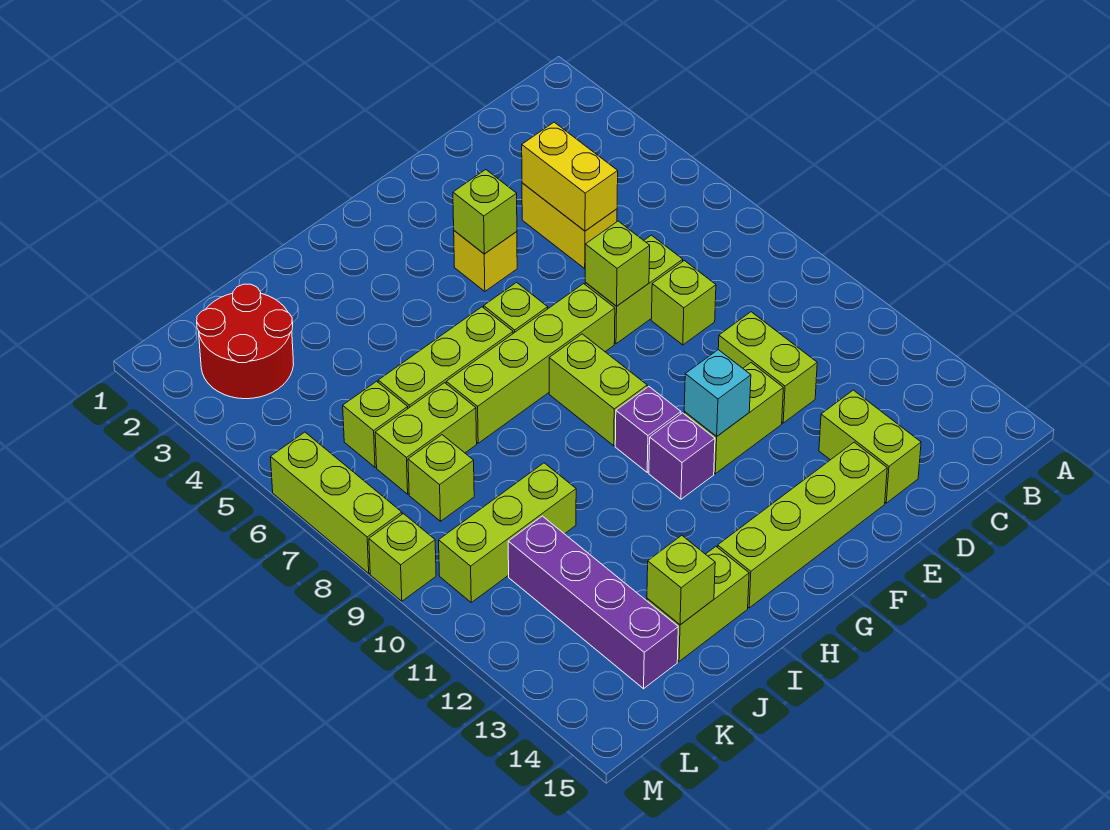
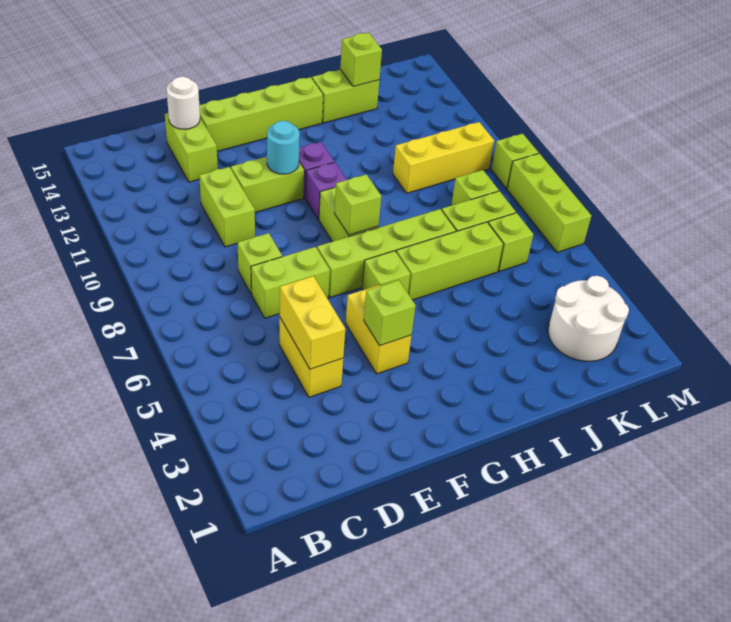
none -> white 1x1 round brick [166,77,200,129]
lime 1x1 brick [585,221,650,306] -> lime 1x1 brick moved to [334,174,381,235]
yellow 1x1 brick [454,231,517,291] -> yellow 1x2 brick [346,285,411,374]
cyan 1x1 brick [684,350,751,437] -> cyan 1x1 round brick [267,121,300,174]
lime 1x3 brick [439,463,576,602] -> yellow 1x3 brick [393,122,494,193]
red 2x2 round brick [197,284,294,399] -> white 2x2 round brick [548,276,629,361]
purple 1x4 brick [508,516,678,689] -> none

